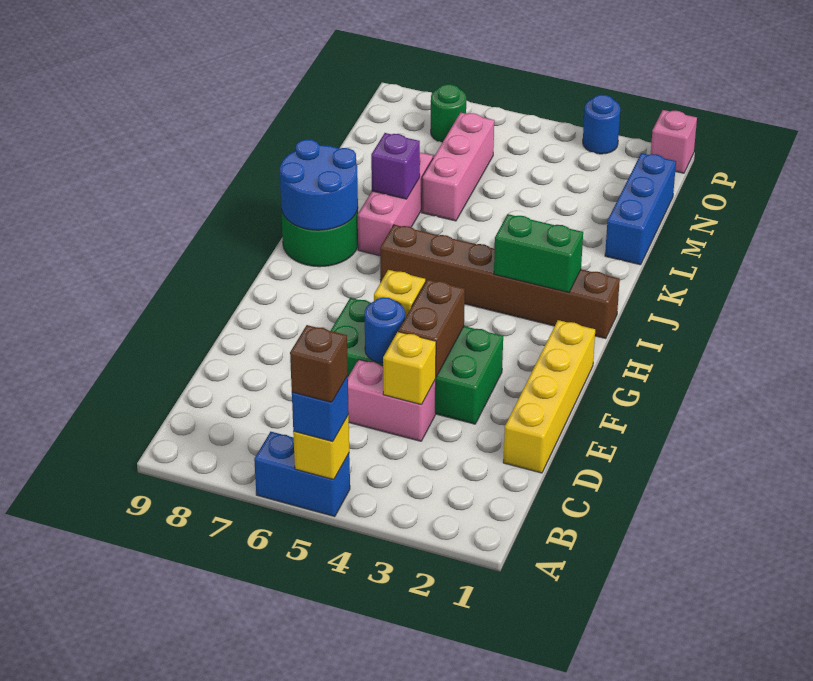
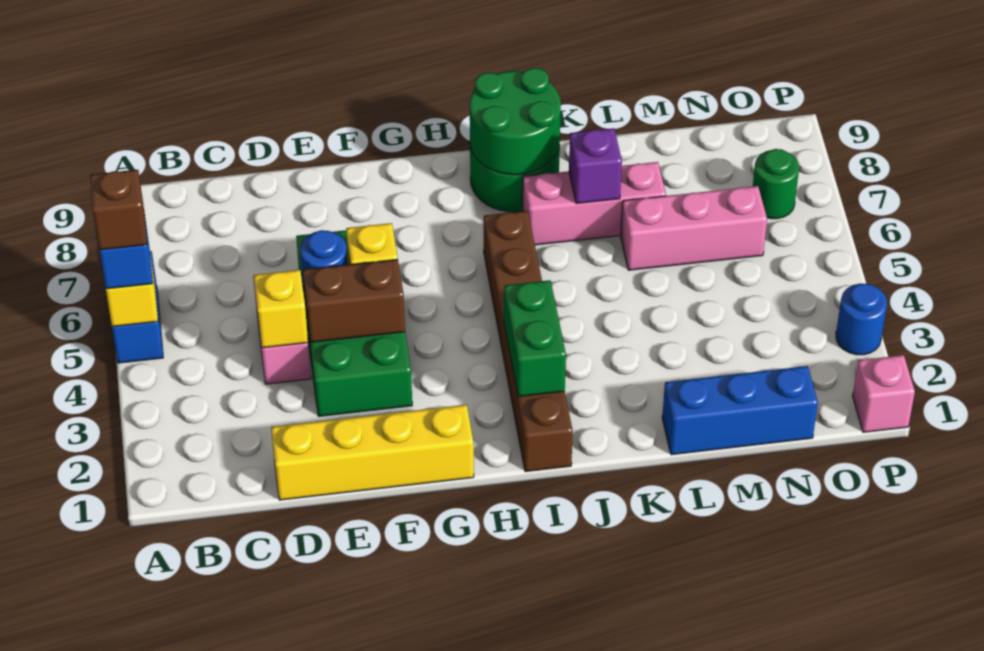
blue 2x2 round brick [280,139,358,230] -> green 2x2 round brick [470,68,561,175]

